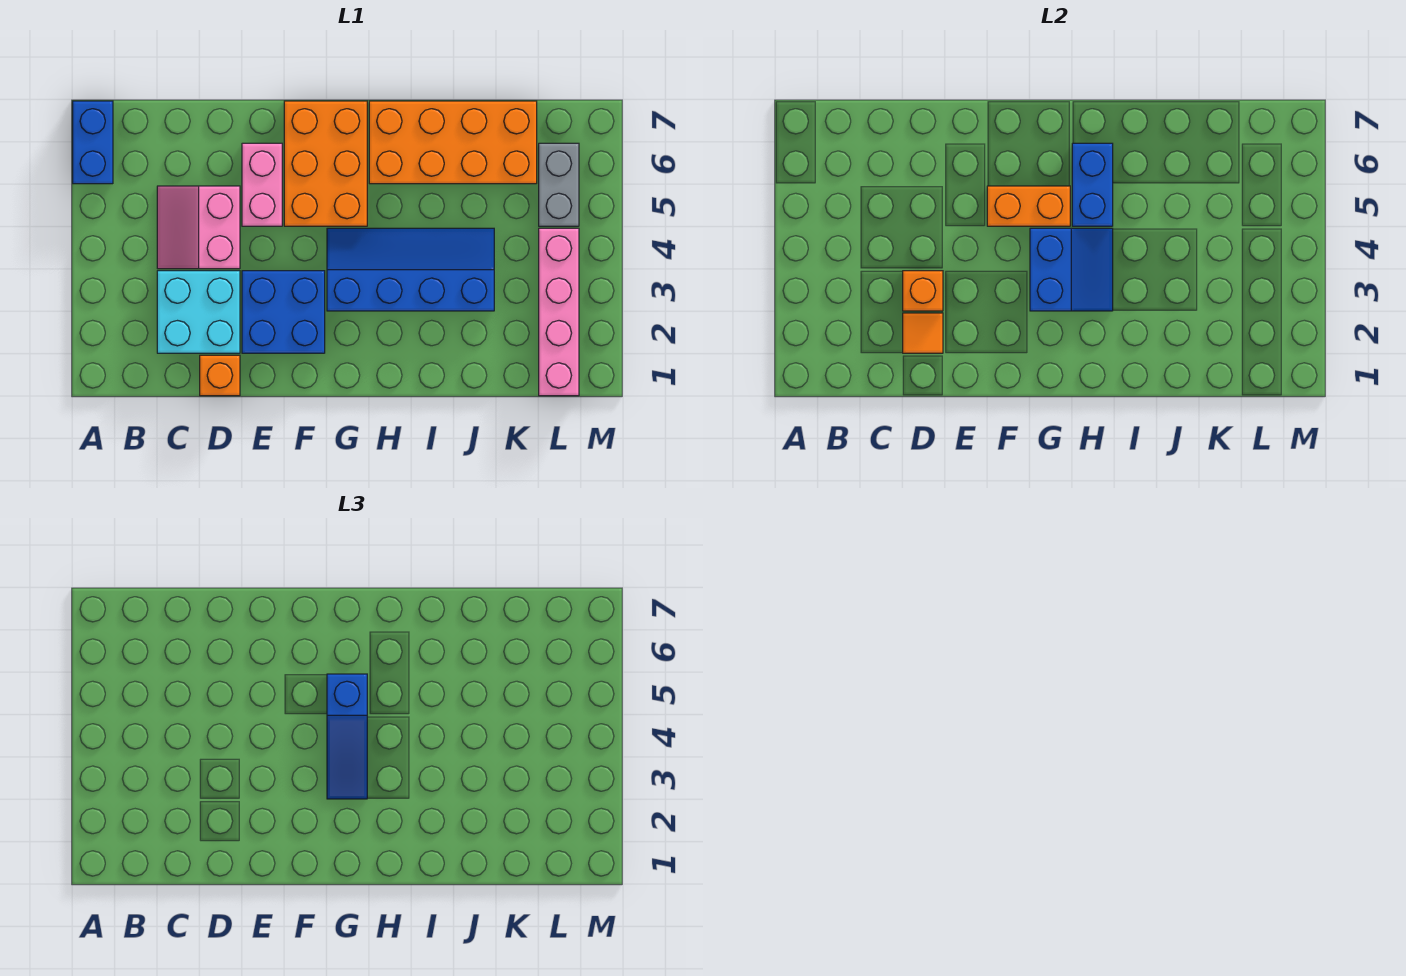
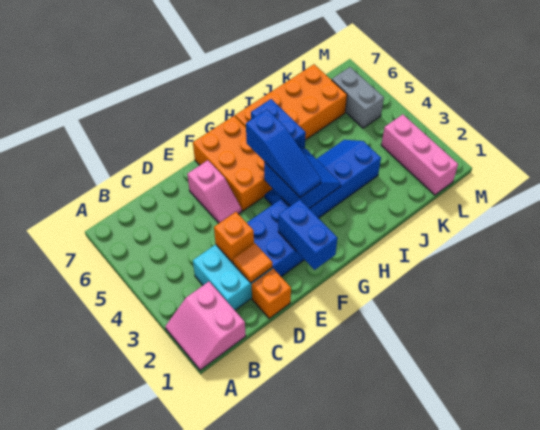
blue 1x2 brick [73,101,113,184] -> blue 1x2 brick moved to [278,200,337,270]
pink 2x2 slope [157,186,240,269] -> pink 2x2 slope moved to [165,282,246,370]
pink 1x2 brick [242,143,282,226] -> pink 1x2 slope [187,160,242,223]
orange 1x2 brick [987,186,1070,226] -> none
pink 1x4 brick [539,228,579,396] -> pink 1x3 brick [381,114,458,195]

